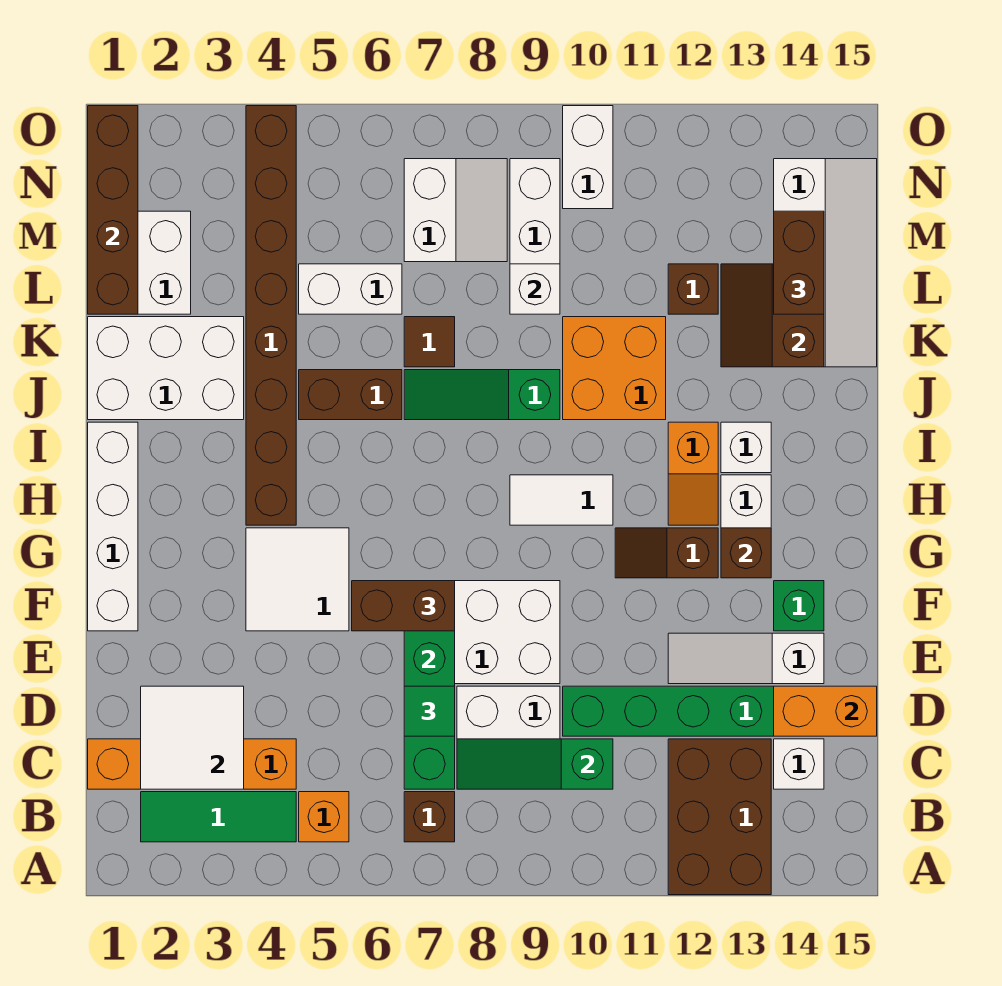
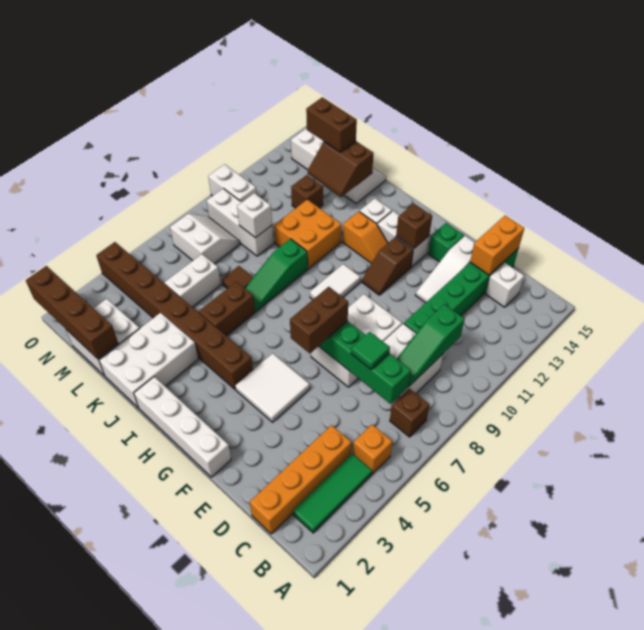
brown 2x3 brick [668,739,771,895] -> none
white 2x2 tile [141,686,244,789] -> none

